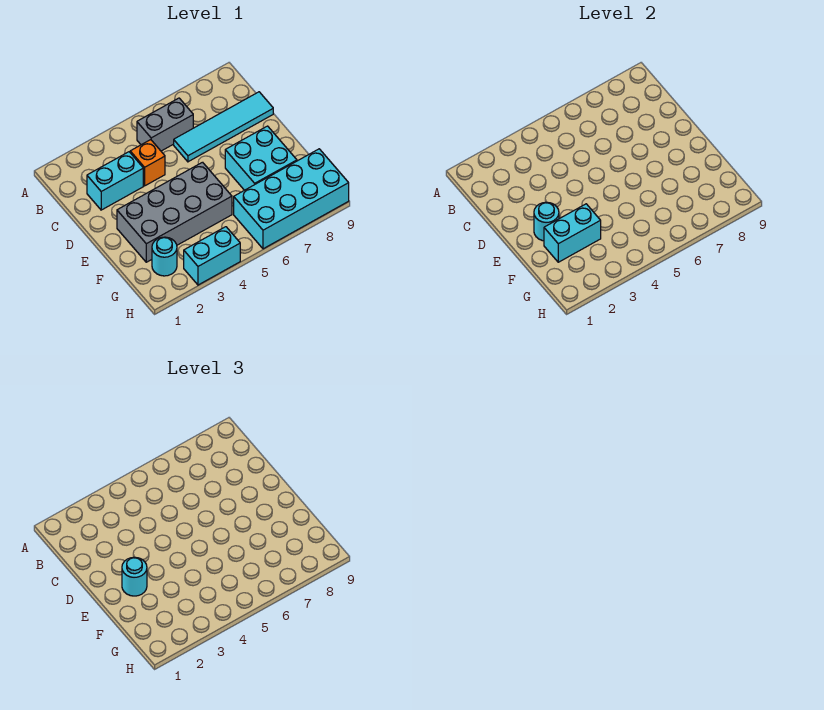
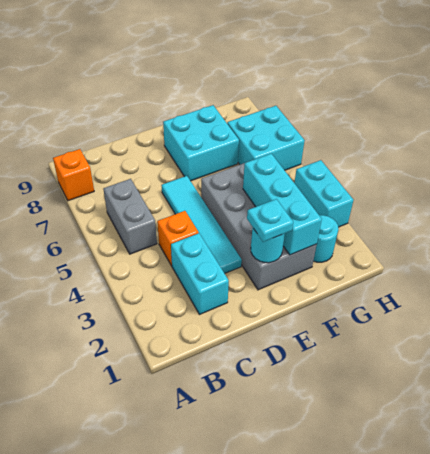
none -> orange 1x1 brick [53,149,94,201]
cyan 1x4 tile [174,92,273,162] -> cyan 1x4 tile moved to [161,176,242,273]
cyan 1x1 round brick [122,557,147,596] -> cyan 1x1 plate [247,199,293,242]
cyan 1x2 brick [544,204,601,262] -> cyan 1x3 brick [243,154,322,255]
cyan 2x4 brick [234,149,349,249] -> cyan 2x2 brick [227,106,305,170]

